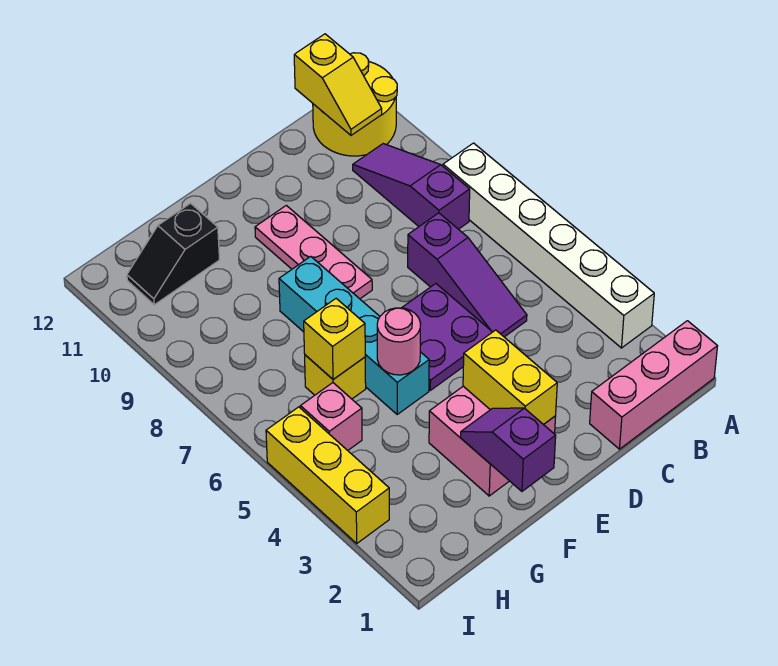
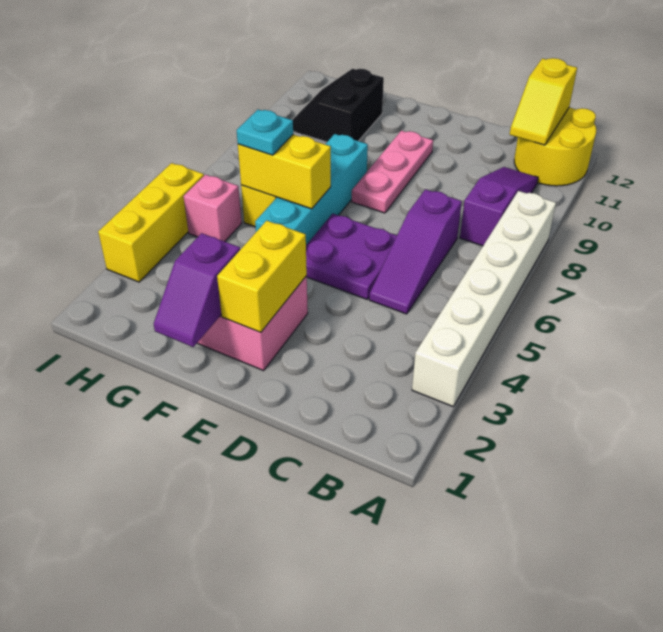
pink 1x3 brick [590,321,718,449] -> none
purple 1x2 slope [460,408,556,491] -> purple 1x2 slope turned to [154,233,240,347]
pink 1x1 round brick [377,308,421,375] -> none
yellow 1x1 brick [304,299,365,379] -> yellow 1x2 brick [238,135,331,209]
none -> cyan 1x1 plate [237,110,293,155]
black 1x2 slope [127,203,220,305] -> black 2x2 slope [293,69,384,142]

